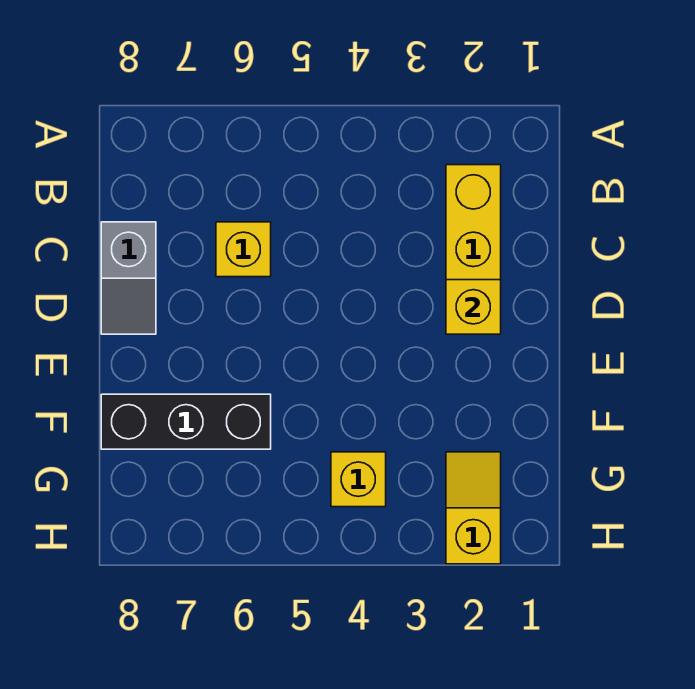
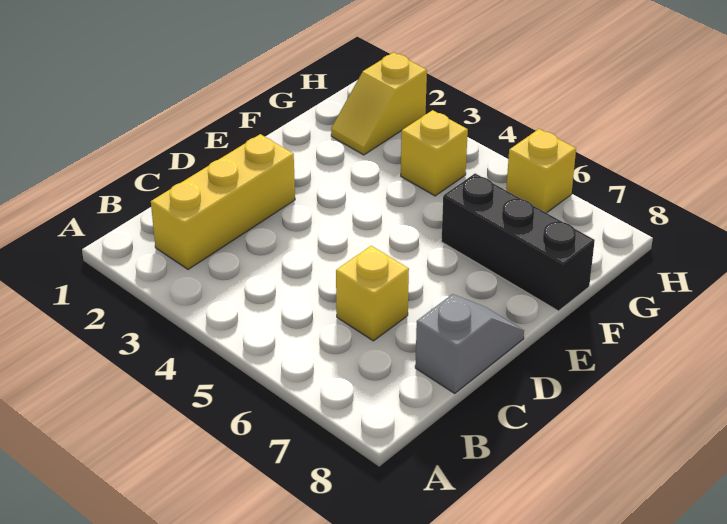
yellow 1x1 brick [446,280,501,334] -> yellow 1x1 brick moved to [506,129,576,213]

